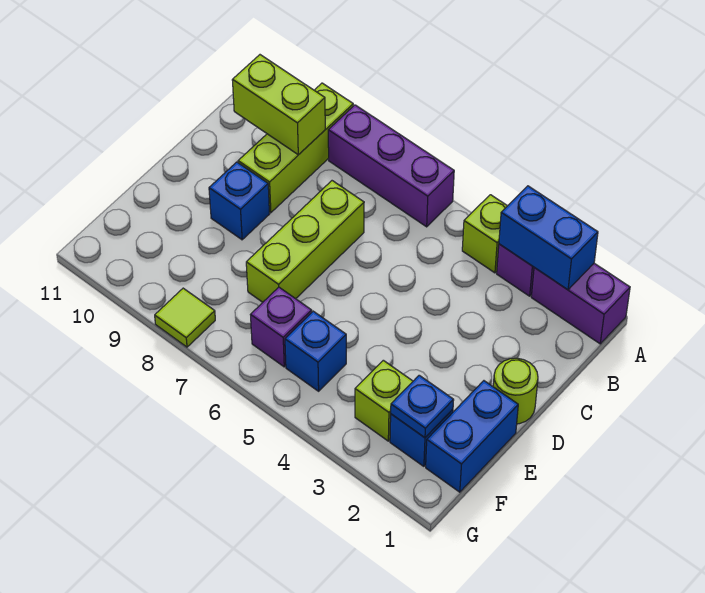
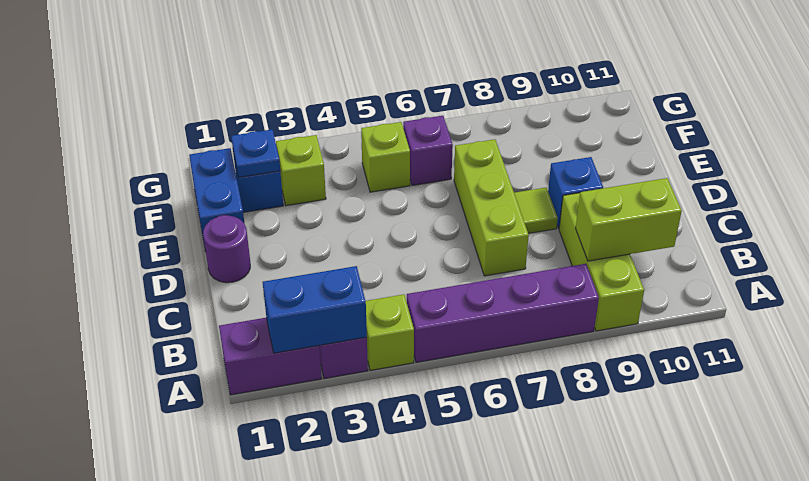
purple 1x3 brick [328,105,454,227] -> purple 1x4 brick [407,264,599,362]
lime 1x1 round brick [493,358,538,424] -> purple 1x1 round brick [203,215,250,283]
blue 1x1 brick [285,311,346,391] -> lime 1x1 brick [361,122,410,192]
lime 1x1 tile [155,288,215,347] -> lime 1x1 tile moved to [514,188,558,233]

